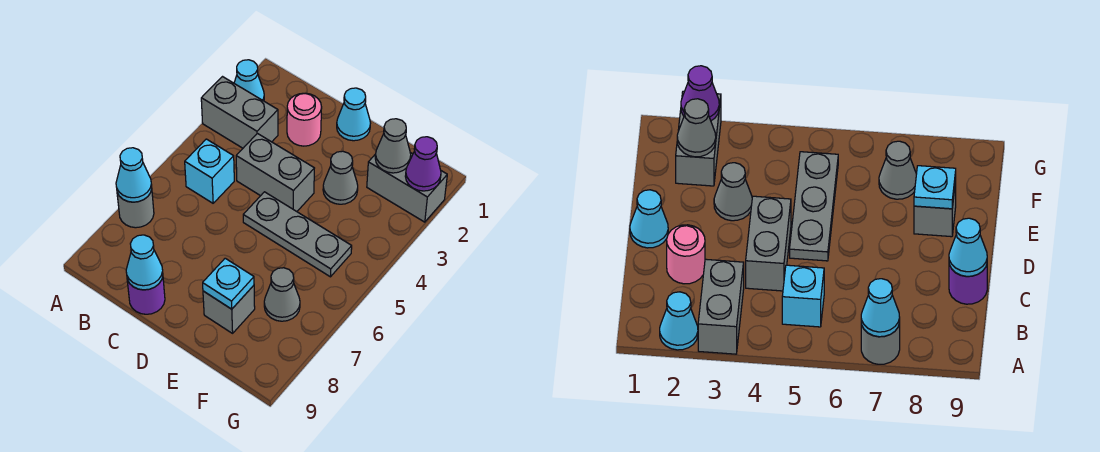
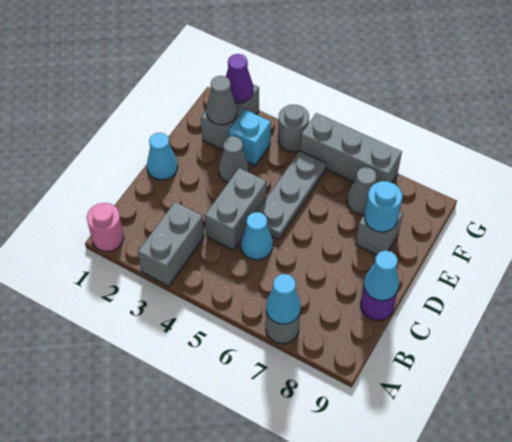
cyan 1x1 cone [234,60,264,101] -> cyan 1x1 cone moved to [241,212,273,260]
cyan 1x1 brick [185,139,234,203] -> cyan 1x1 brick moved to [228,109,271,165]
pink 1x1 round brick [287,93,322,146] -> pink 1x1 round brick moved to [87,203,124,251]
cyan 1x1 plate [203,258,254,309] -> cyan 1x1 round brick [365,181,402,232]
none -> grey 1x1 round brick [278,105,309,152]
none -> grey 1x3 brick [300,113,402,183]

